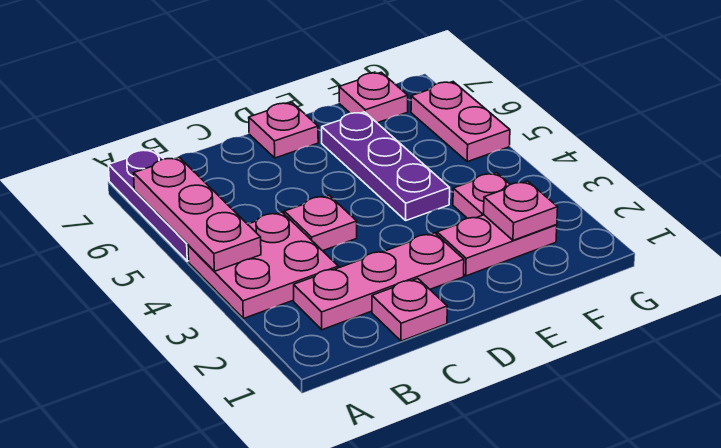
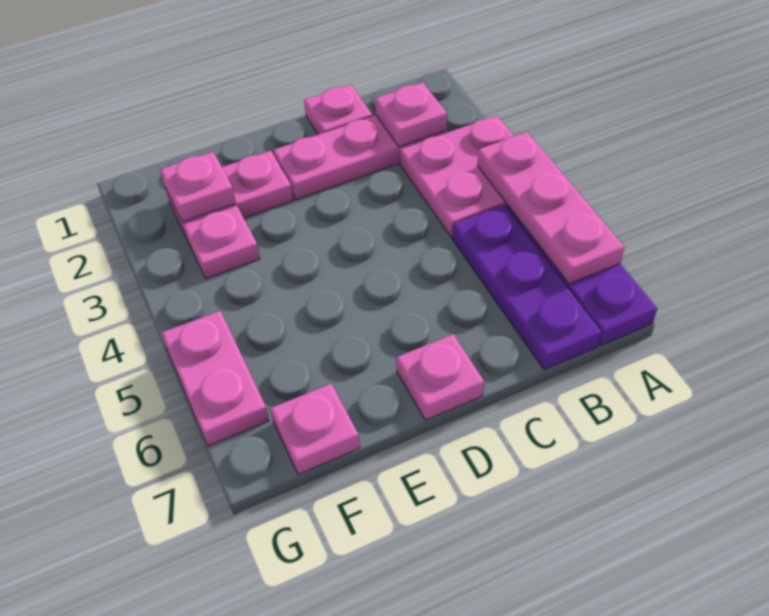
pink 1x1 plate [284,195,357,251] -> pink 1x1 plate moved to [375,82,447,147]
purple 1x3 plate [322,112,450,220] -> purple 1x3 plate moved to [452,205,601,370]

